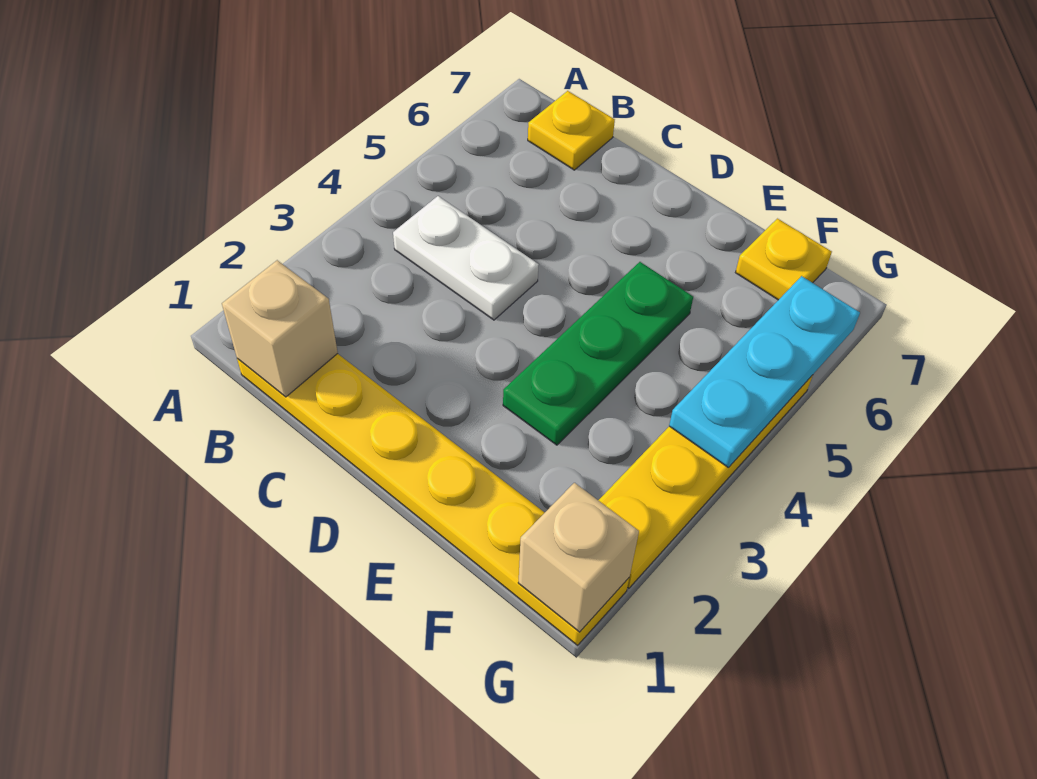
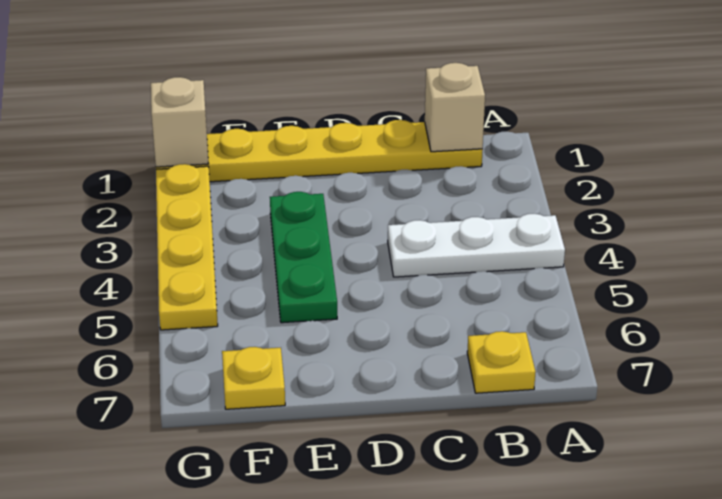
white 1x2 plate [393,196,539,320] -> white 1x3 plate [388,214,565,277]
cyan 1x3 plate [669,276,860,468] -> none

